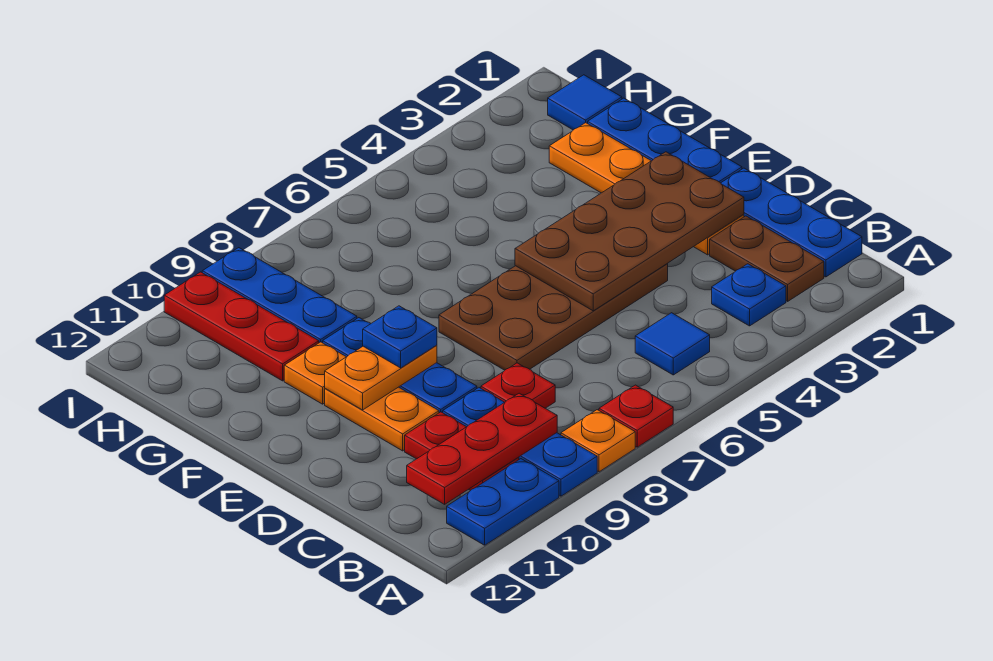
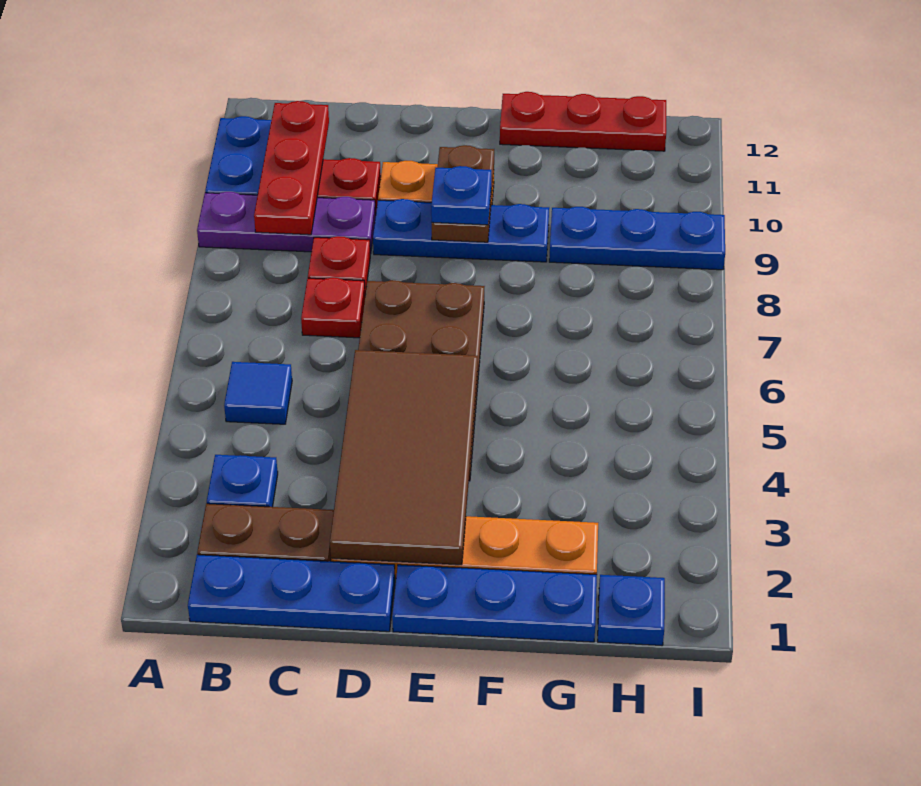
red 1x1 plate [599,385,673,447] -> red 1x1 plate moved to [301,278,365,338]
orange 1x1 plate [561,410,635,472] -> none
blue 1x3 plate [443,388,597,496] -> purple 1x3 plate [197,192,376,254]
brown 2x4 plate [515,152,744,311] -> brown 2x4 tile [330,350,478,565]
orange 1x2 plate [325,345,437,410] -> brown 1x2 plate [432,145,494,242]
orange 1x1 plate [284,342,346,404] -> none
red 1x3 plate [164,272,319,381] -> red 1x3 plate moved to [500,92,666,151]
blue 1x1 tile [548,75,622,130] -> blue 1x1 plate [598,575,665,645]

